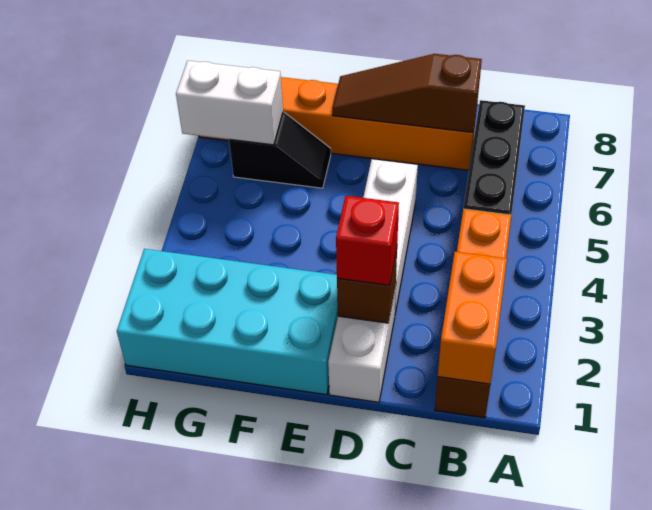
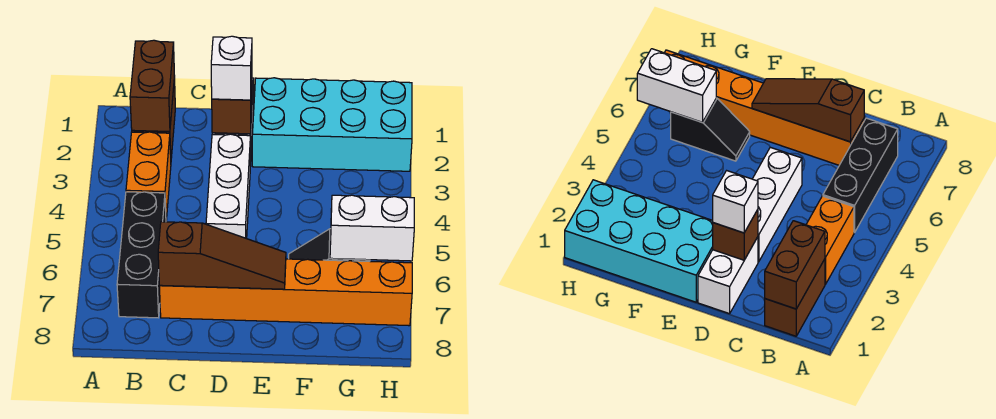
orange 1x2 brick [438,252,507,384] -> brown 1x2 brick [130,40,174,132]
red 1x1 brick [336,196,399,285] -> white 1x1 brick [211,36,252,100]

